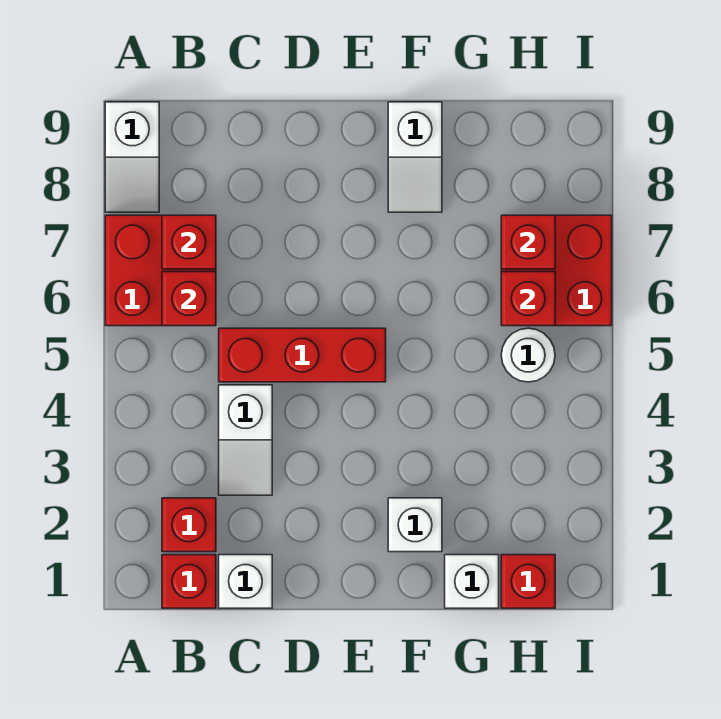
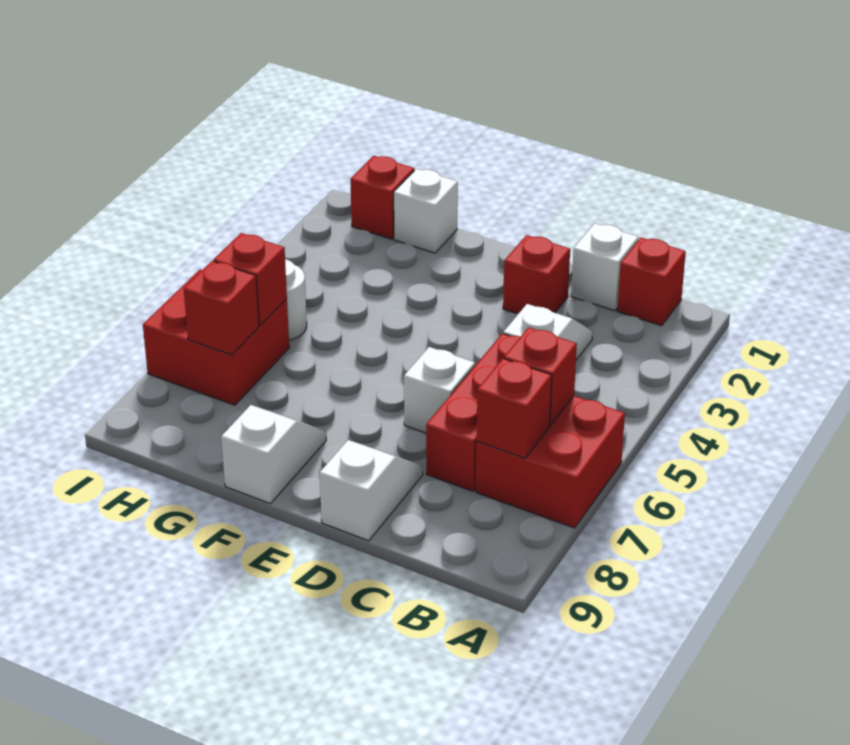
white 1x2 slope [105,102,159,212] -> white 1x2 slope moved to [320,440,423,541]
red 1x1 brick [162,498,216,552] -> red 1x1 brick moved to [503,235,570,314]
red 1x3 brick [219,328,386,382] -> red 1x3 brick turned to [426,333,520,491]
white 1x1 brick [388,498,442,552] -> white 1x1 brick moved to [404,347,475,433]

